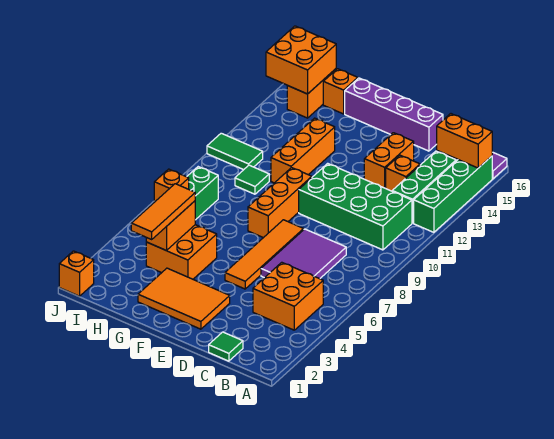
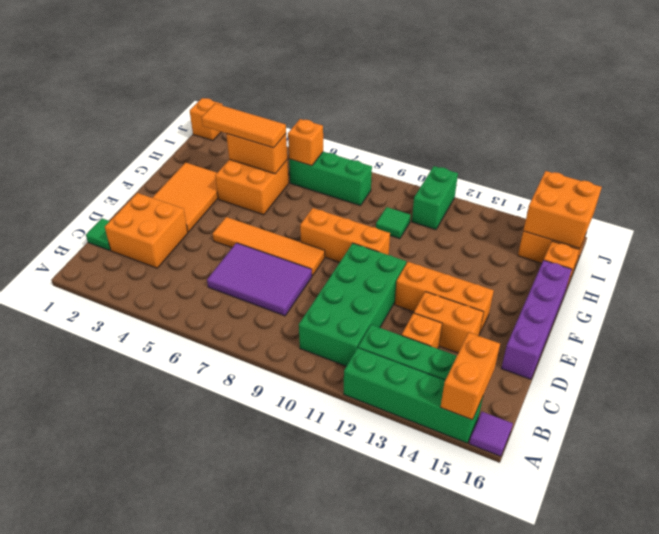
orange 2x2 brick [253,262,323,330] -> orange 2x2 brick moved to [105,193,188,268]
orange 1x3 brick [271,118,335,183] -> orange 1x3 brick moved to [395,262,494,333]
green 1x2 tile [207,133,263,170] -> green 1x2 brick [412,166,458,230]

